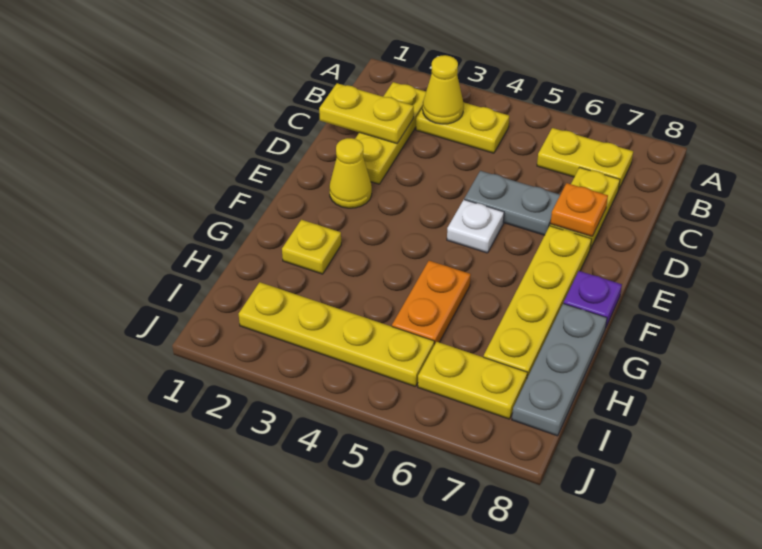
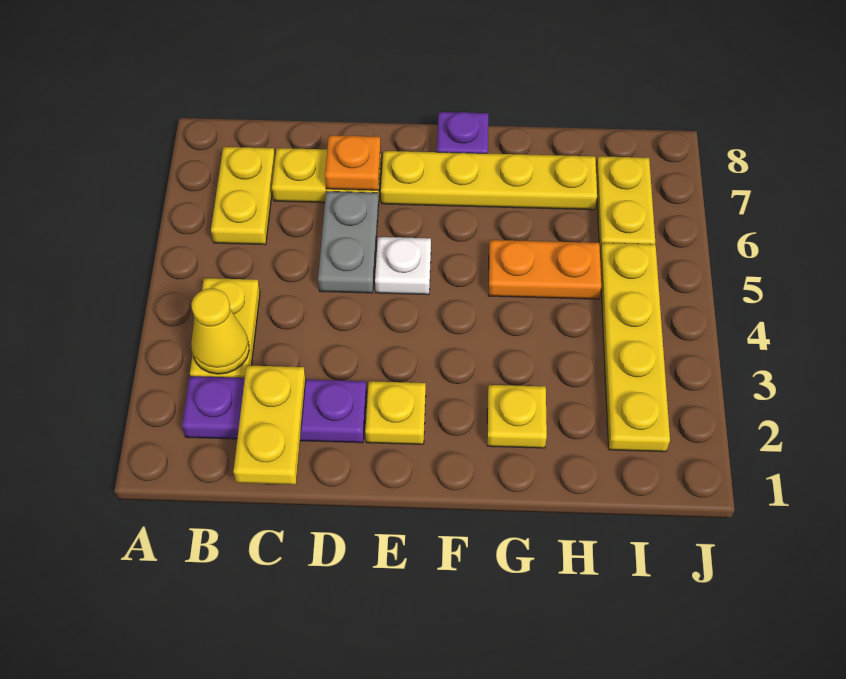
yellow 1x3 plate [355,82,426,184] -> purple 1x3 plate [182,376,366,443]
yellow 1x1 cone [329,138,372,208] -> yellow 1x1 plate [365,381,426,444]
grey 1x3 plate [512,303,607,436] -> none

